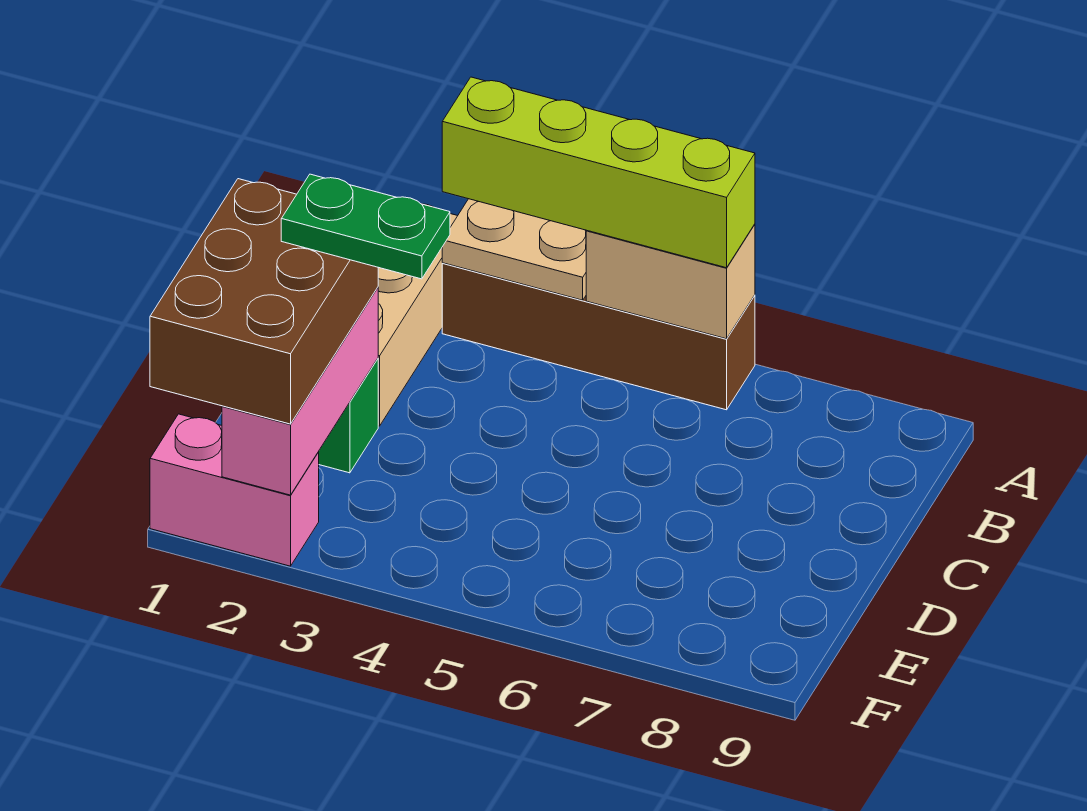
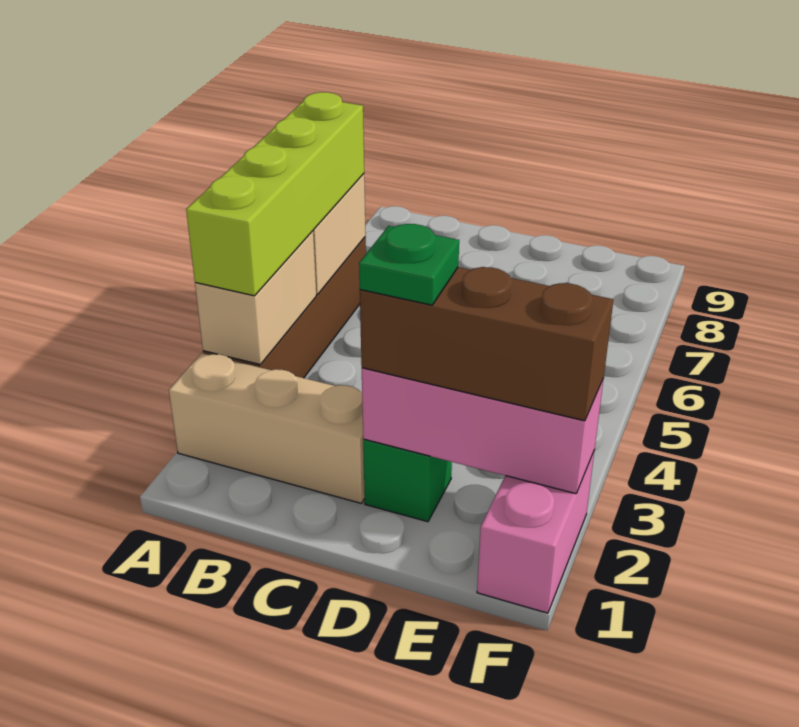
tan 1x2 plate [442,199,587,300] -> tan 1x2 brick [195,231,316,364]
brown 2x3 brick [150,179,378,424] -> brown 1x3 brick [360,267,613,421]
green 1x2 plate [281,174,450,279] -> green 1x1 plate [359,224,459,305]

